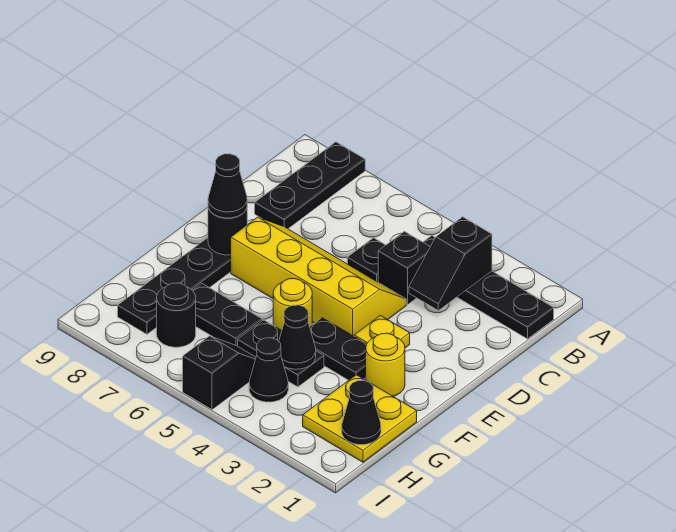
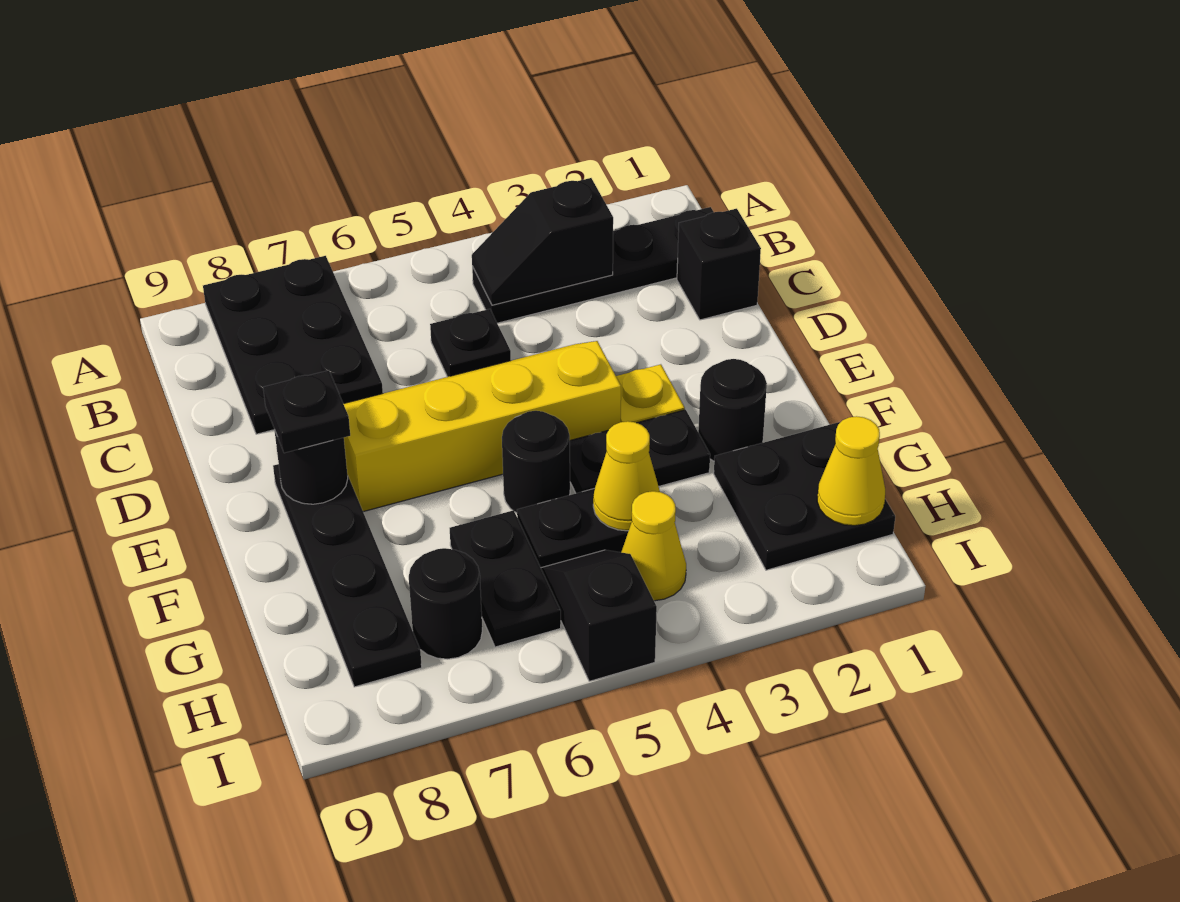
black 1x3 plate [255,142,365,229] -> black 2x3 plate [203,256,383,434]
black 1x2 slope [409,217,492,311] -> black 1x2 slope turned to [472,178,613,305]
black 1x1 brick [378,231,430,305] -> black 1x1 brick moved to [677,209,761,320]
black 1x1 cone [208,154,247,218] -> black 1x1 plate [263,370,350,453]
yellow 1x1 round brick [366,333,405,396] -> black 1x1 round brick [698,359,767,461]
yellow 1x1 round brick [273,279,312,330] -> black 1x1 round brick [502,411,570,513]
yellow 2x2 plate [303,375,417,462] -> black 2x2 plate [714,422,895,570]
black 1x1 cone [279,305,316,369] -> yellow 1x1 cone [593,421,660,531]
black 1x2 plate [193,284,262,346] -> black 1x2 plate turned to [450,510,561,647]
black 1x1 cone [342,380,381,445] -> yellow 1x1 cone [817,416,885,526]
black 1x1 cone [249,338,288,402] -> yellow 1x1 cone [621,491,686,601]

